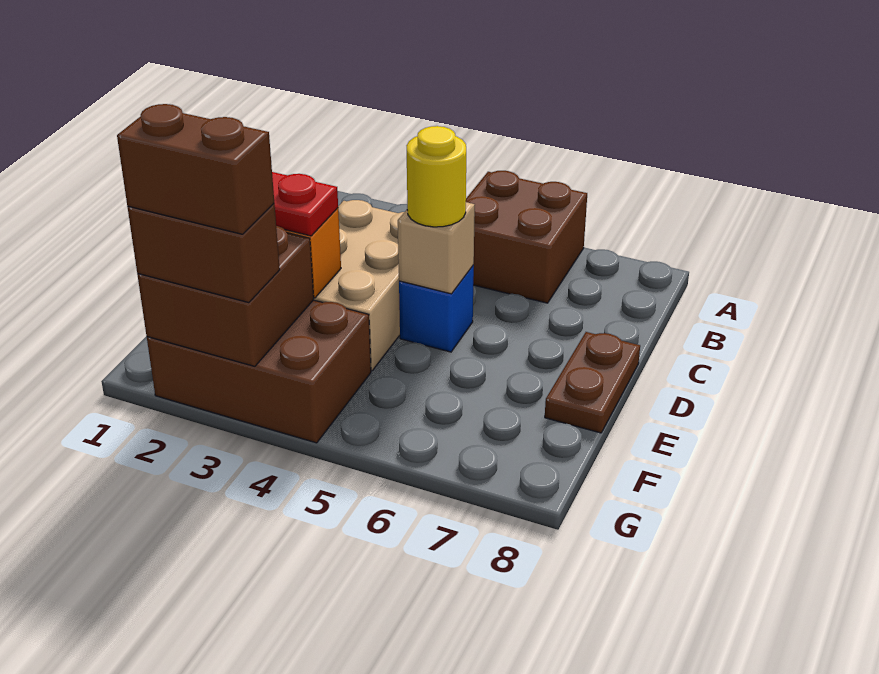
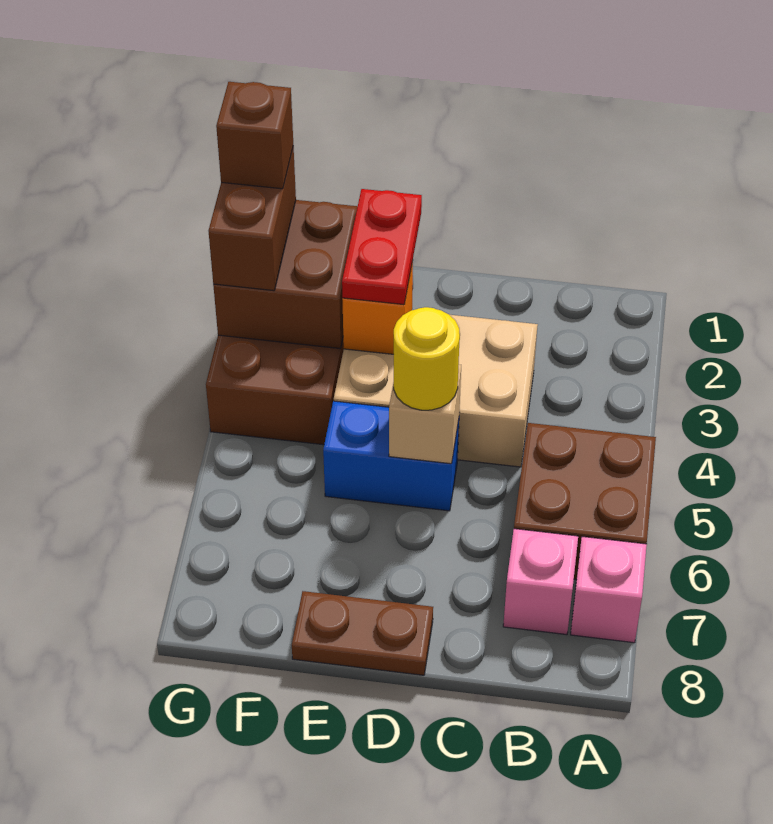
none -> pink 1x1 brick [571,537,647,643]
none -> pink 1x1 brick [503,529,578,635]
blue 1x1 brick [399,265,474,352] -> blue 1x2 brick [323,401,459,511]
brown 1x2 brick [117,104,274,234] -> brown 1x1 brick [216,82,293,189]

